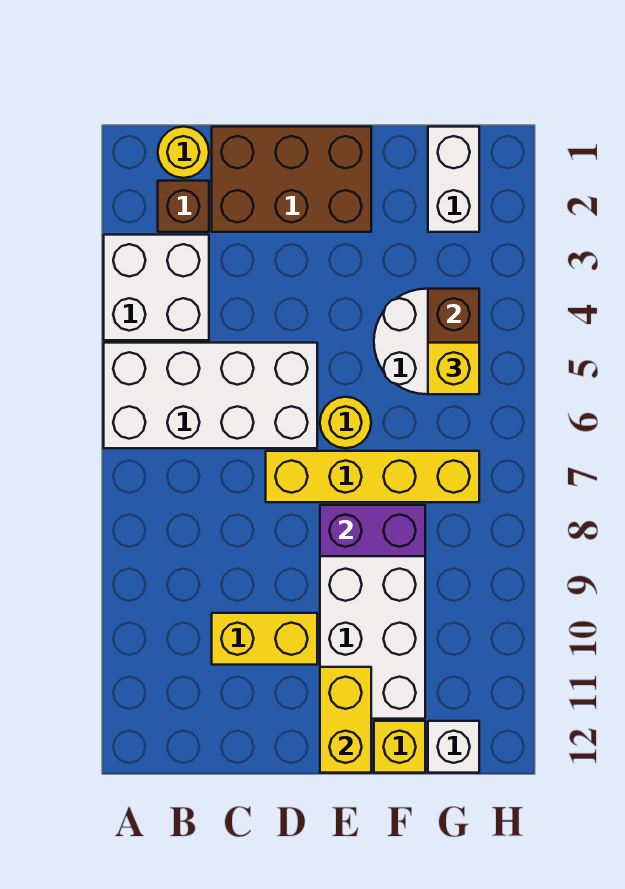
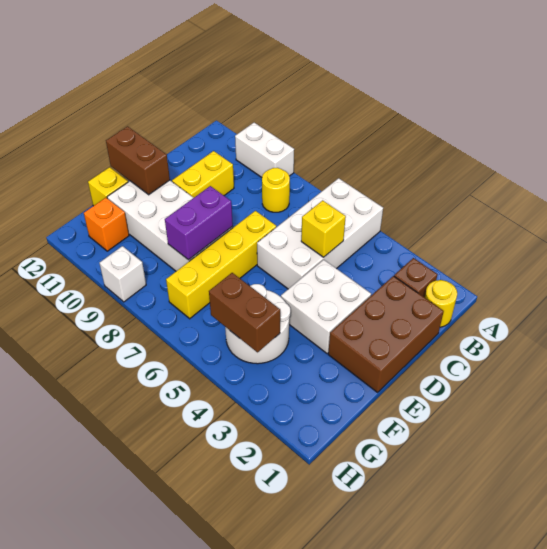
white 2x2 brick [104,235,209,340] -> white 2x2 brick moved to [281,260,371,354]
yellow 1x1 round brick [320,397,371,448] -> yellow 1x1 round brick moved to [262,168,290,212]
yellow 1x2 brick [320,667,371,773] -> brown 1x2 brick [106,126,170,195]
white 1x2 brick [428,127,479,232] -> white 1x2 brick moved to [235,123,294,177]
yellow 1x1 brick [428,343,479,394] -> yellow 1x1 brick moved to [301,200,346,257]
none -> orange 1x1 brick [84,198,129,251]
white 1x1 brick [428,721,479,773] -> white 1x1 brick moved to [99,246,146,302]

